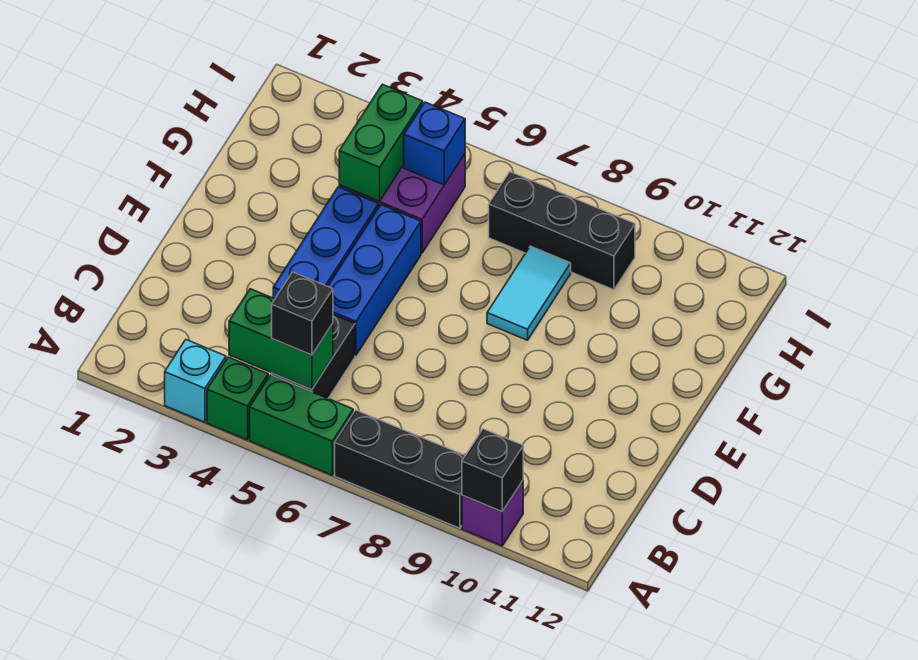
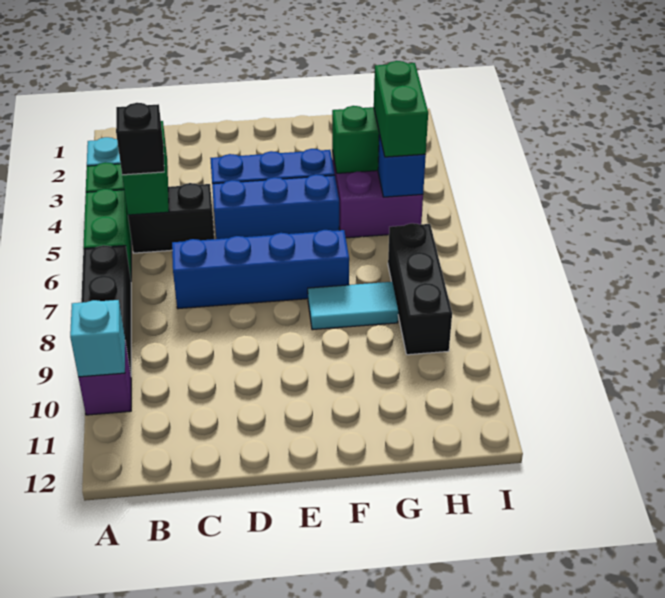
black 1x1 brick [462,429,523,512] -> cyan 1x1 brick [70,300,125,377]
none -> blue 1x4 brick [172,230,349,309]
none -> green 1x2 brick [374,61,428,157]

